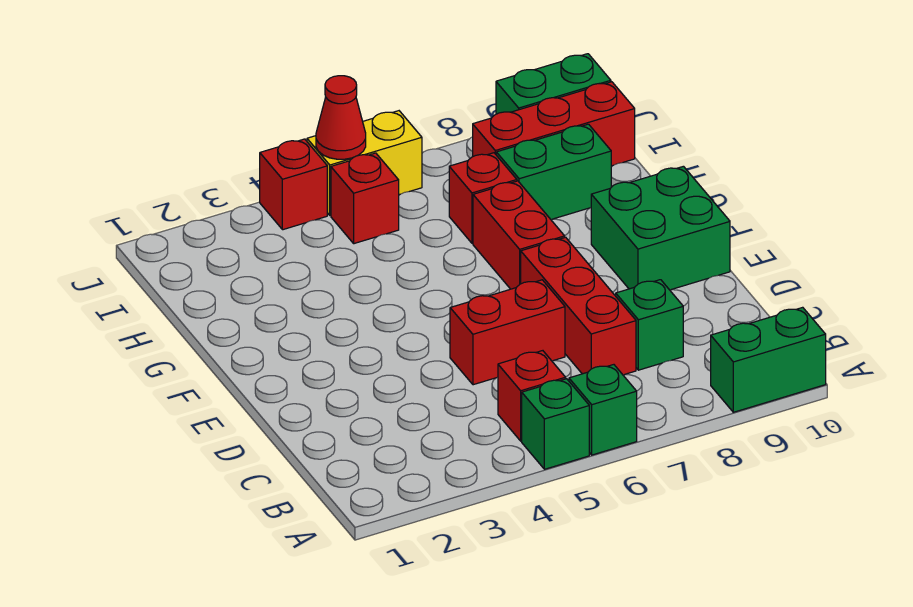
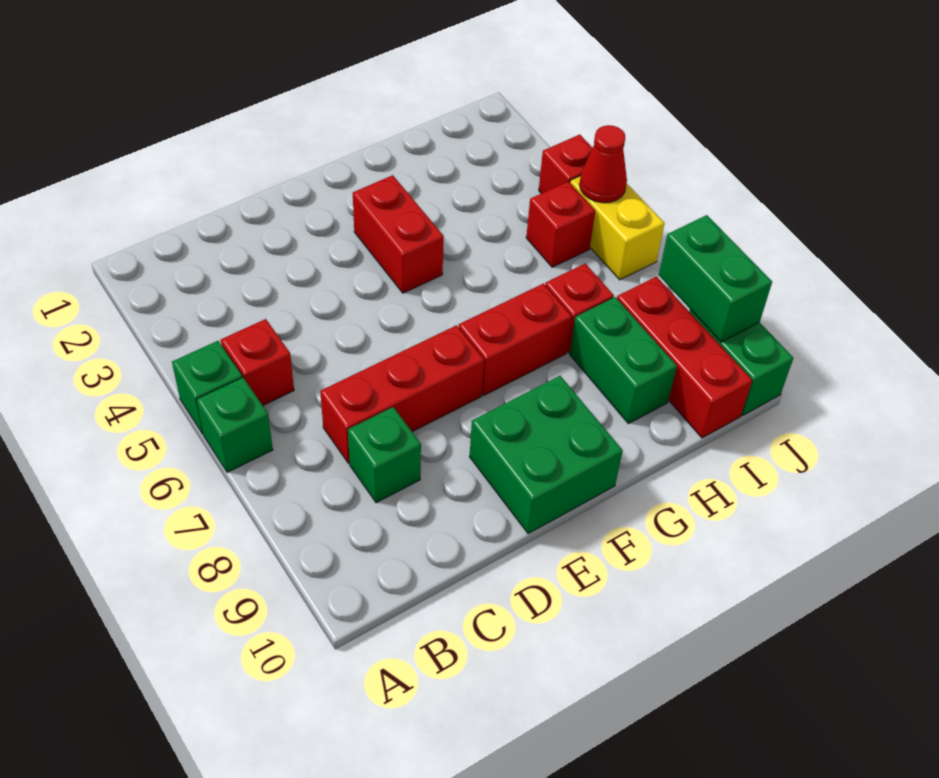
green 1x2 brick [711,307,826,412] -> green 1x2 brick moved to [659,215,772,342]
red 1x2 brick [450,280,565,385] -> red 1x2 brick moved to [353,175,444,293]

